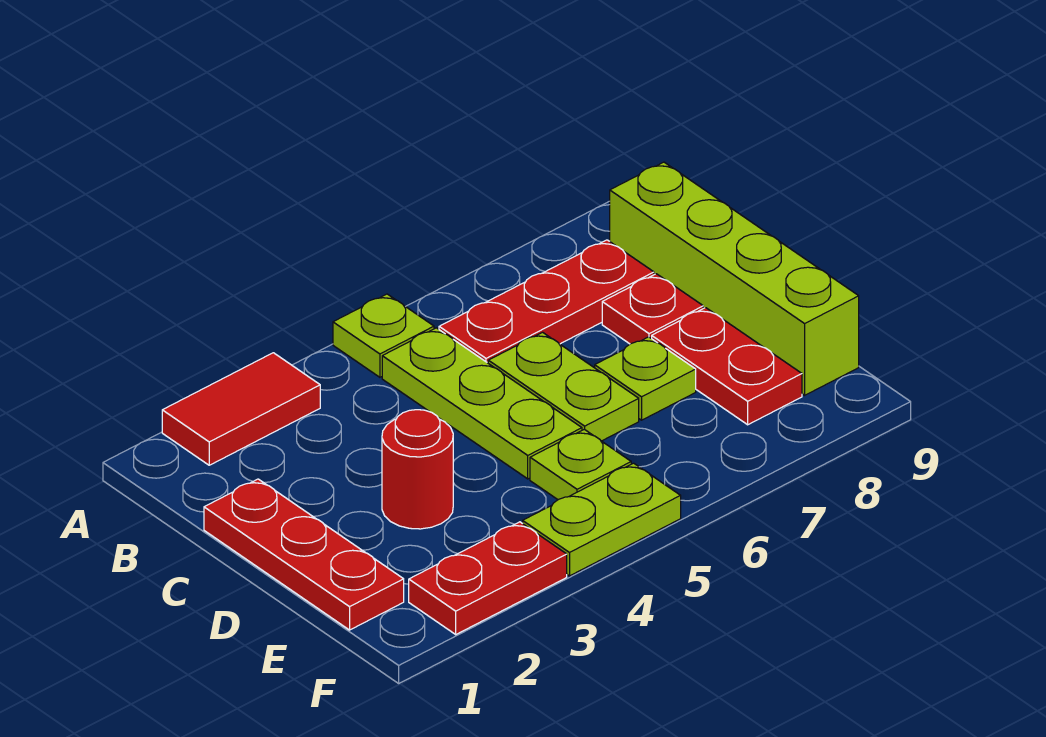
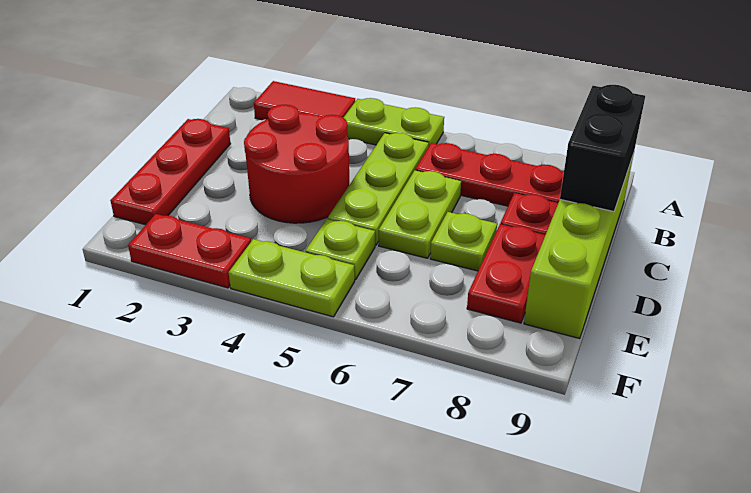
lime 1x1 plate [333,294,434,377] -> lime 1x2 plate [344,98,444,145]
none -> black 1x2 brick [560,85,645,211]
red 1x1 round brick [382,410,453,529] -> red 2x2 round brick [244,105,349,223]

